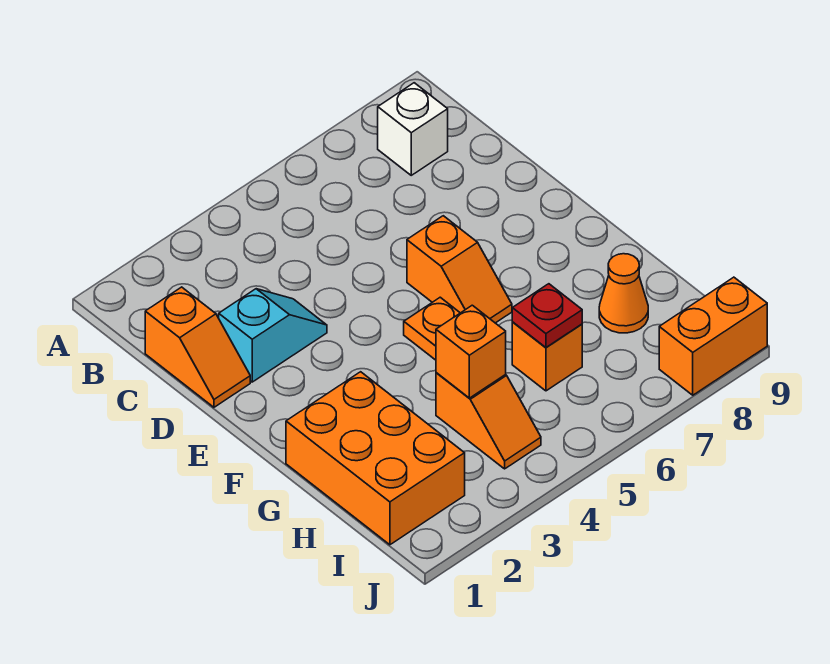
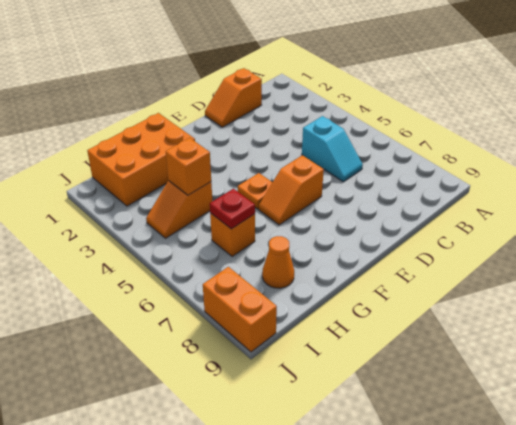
white 1x1 brick [378,83,448,175] -> none
cyan 1x2 slope [219,289,327,382] -> cyan 1x2 slope moved to [302,116,363,182]

